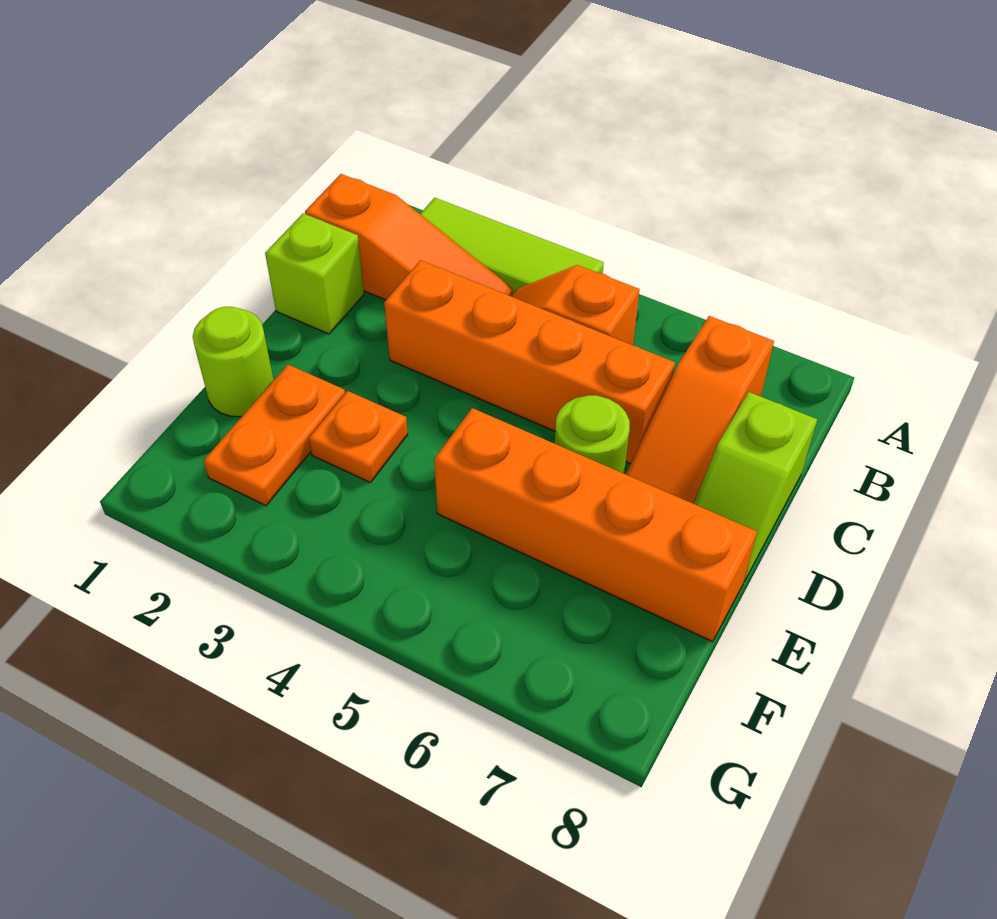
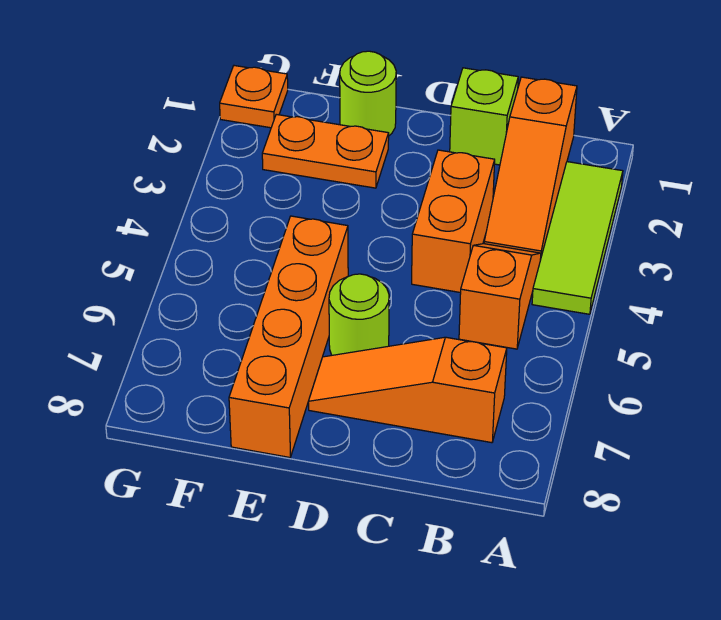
orange 1x4 brick [384,260,675,464] -> orange 1x2 brick [412,150,495,293]
lime 1x2 slope [694,392,817,581] -> none
orange 1x1 plate [309,391,408,483] -> orange 1x1 plate moved to [220,66,288,128]

